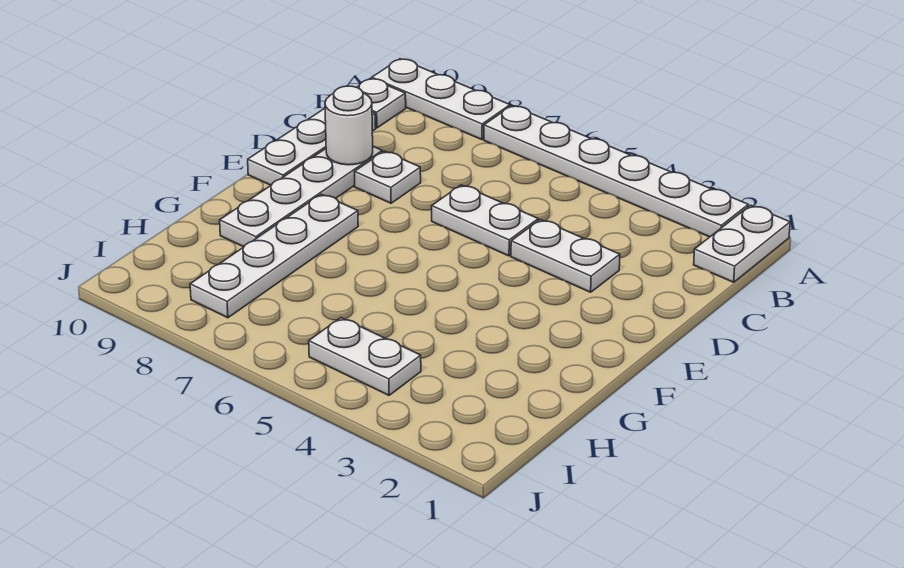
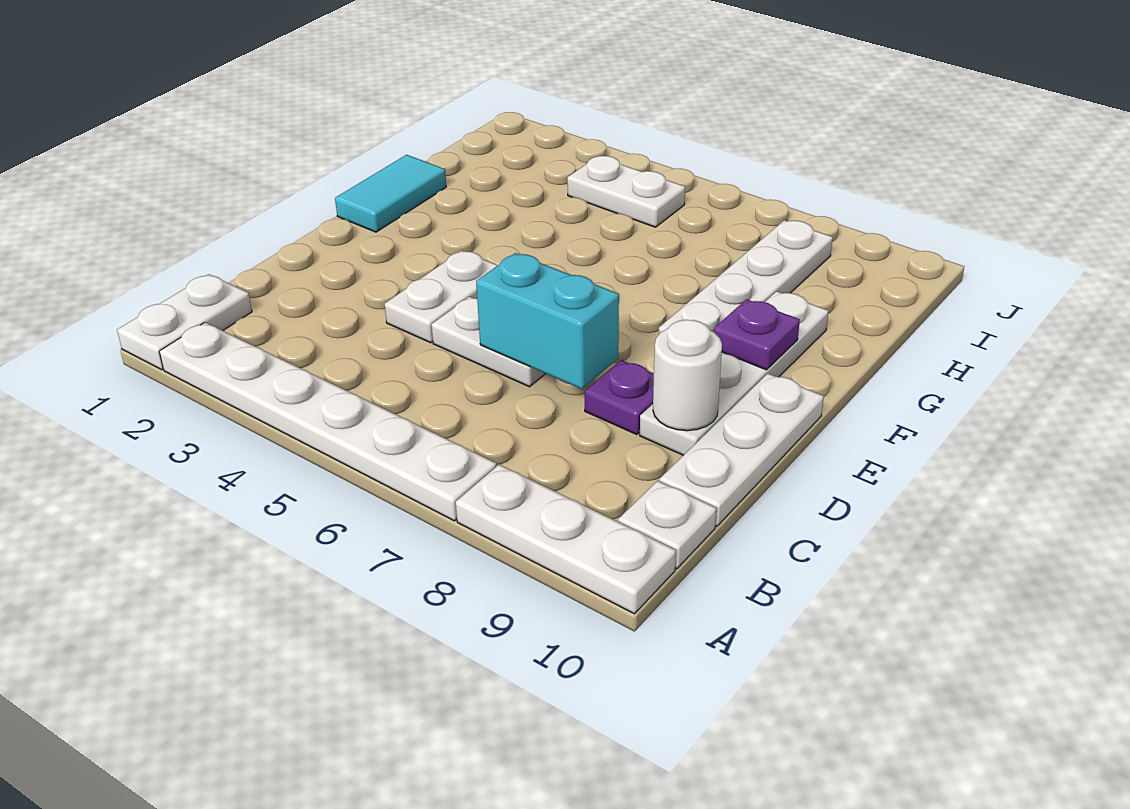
white 1x2 plate [511,220,620,292] -> white 1x2 plate turned to [385,251,498,343]
none -> cyan 1x2 brick [476,253,619,389]
white 1x1 plate [355,151,421,203] -> purple 1x1 plate [585,360,654,435]
none -> cyan 1x2 tile [335,155,446,232]
none -> purple 1x1 plate [714,299,800,370]

